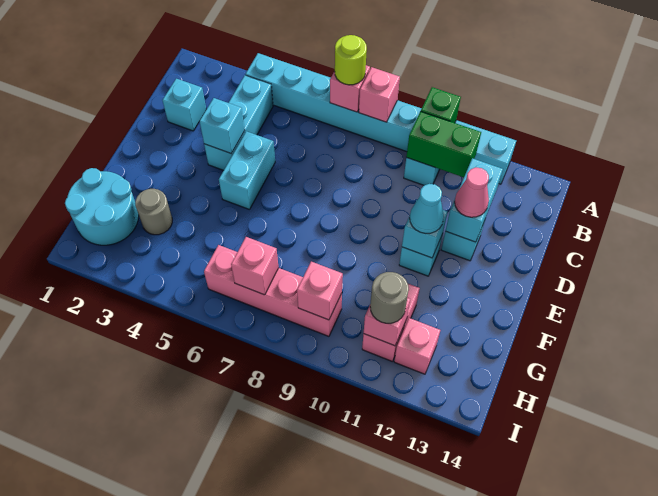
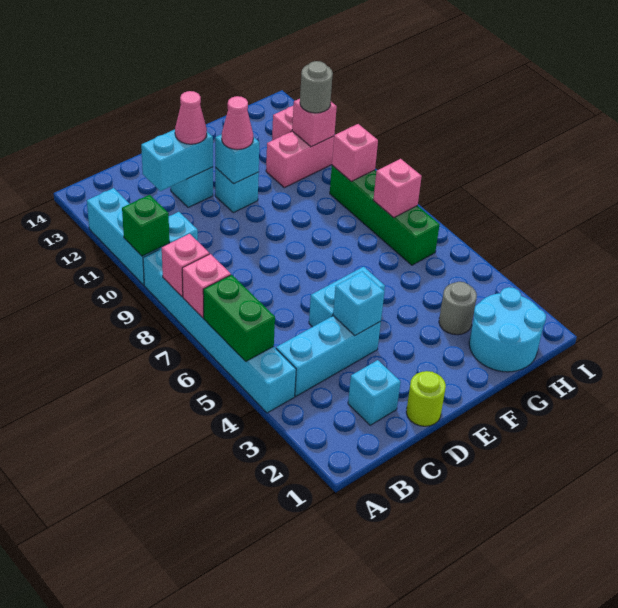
lime 1x1 round brick [335,35,367,85] -> lime 1x1 round brick moved to [406,371,446,426]
green 1x2 brick [406,111,481,177] -> green 1x2 brick moved to [203,275,275,361]
cyan 1x1 cone [410,184,444,233] -> pink 1x1 cone [222,96,253,150]
pink 1x4 brick [204,245,342,336] -> green 1x4 brick [330,165,440,265]

